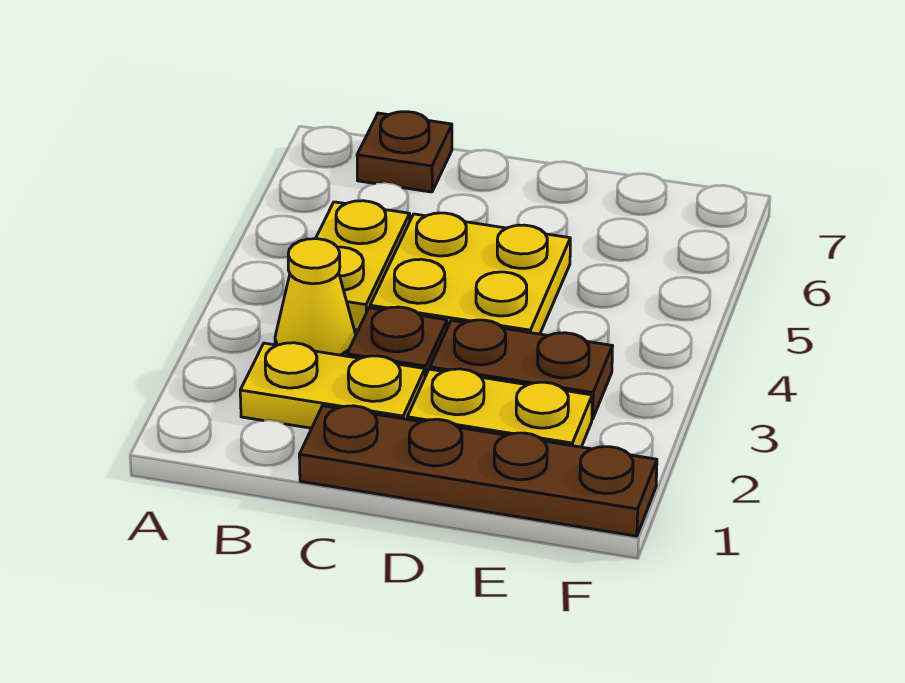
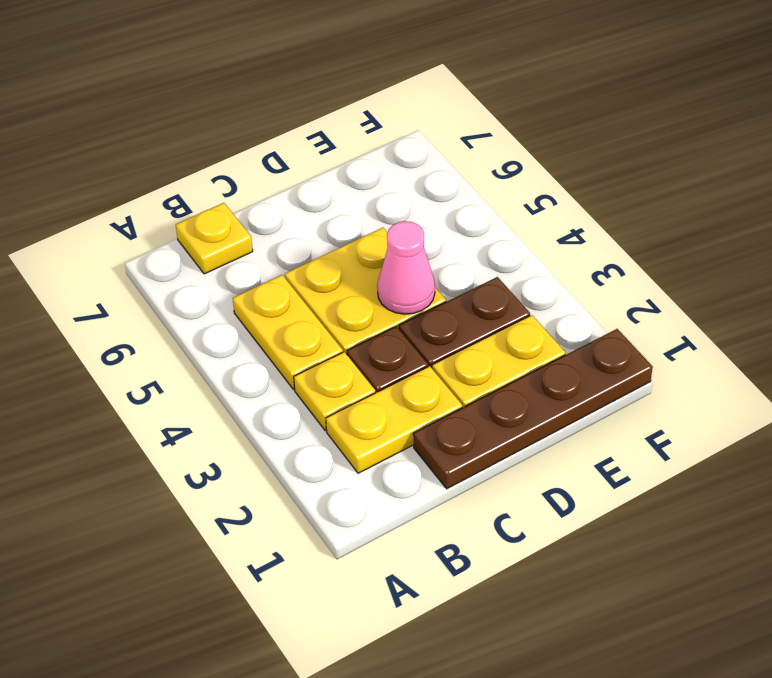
yellow 1x1 cone [275,239,356,356] -> yellow 1x1 plate [294,352,375,431]
brown 1x1 plate [357,112,452,192] -> yellow 1x1 plate [176,203,253,274]
none -> pink 1x1 cone [377,221,435,314]

